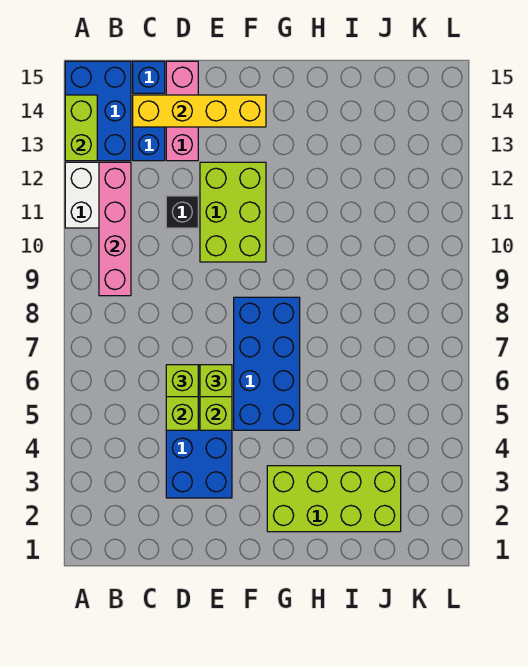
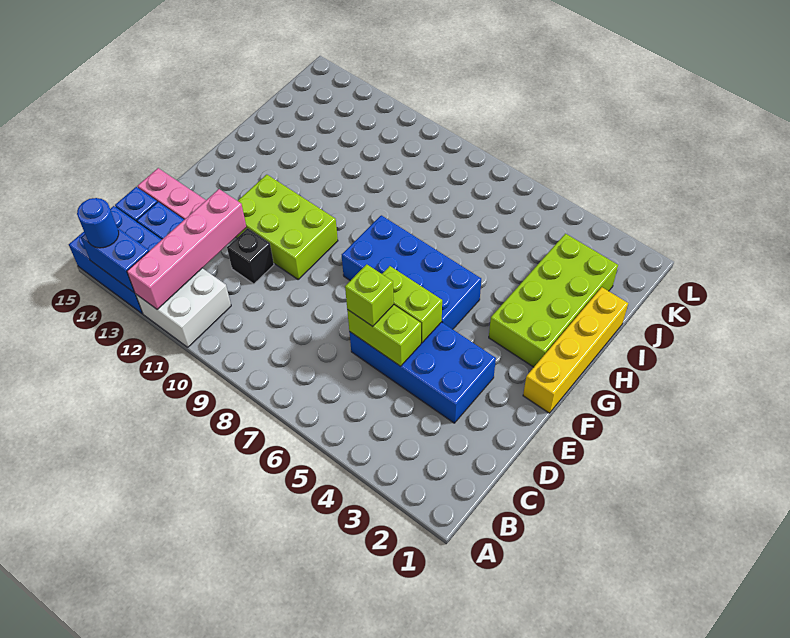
lime 1x2 brick [65,95,97,161] -> blue 1x2 brick [81,228,149,292]
none -> blue 1x1 round brick [77,198,119,248]
pink 1x4 brick [99,162,131,296] -> pink 1x4 brick turned to [127,189,246,309]
yellow 1x4 brick [133,95,266,127] -> yellow 1x4 brick moved to [523,287,628,413]
lime 1x1 brick [200,365,232,397] -> none

